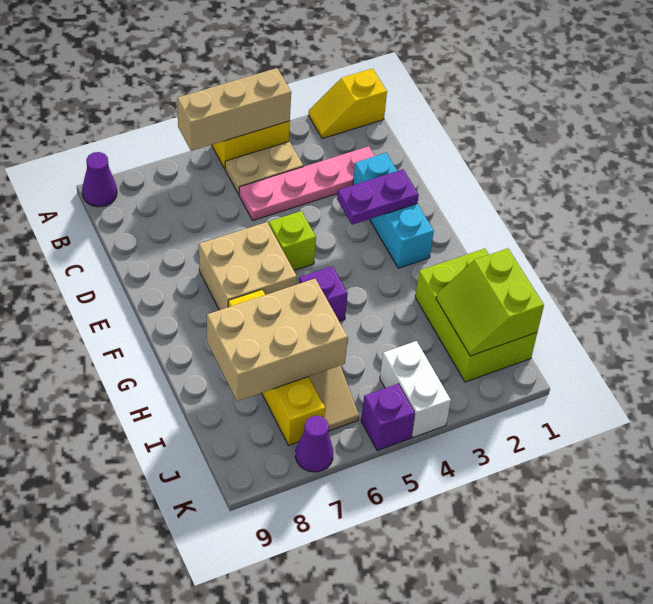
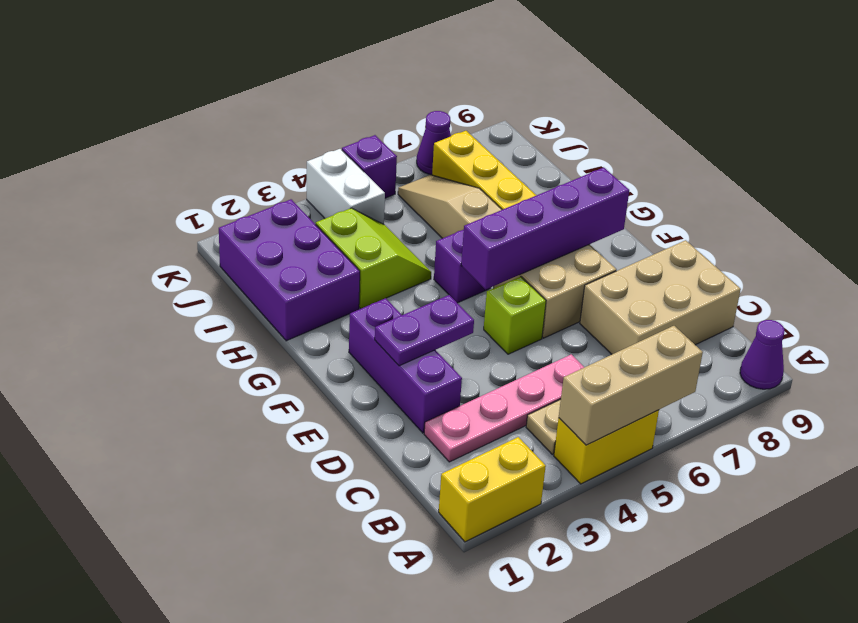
yellow 1x2 slope [308,69,387,139] -> yellow 1x2 brick [439,437,546,542]
cyan 1x3 brick [353,153,434,268] -> purple 1x3 brick [349,298,462,433]
none -> purple 1x4 brick [461,167,629,289]
lime 2x3 brick [415,248,537,382] -> purple 2x3 brick [219,199,360,341]
tan 2x3 brick [207,279,348,401] -> tan 2x3 brick moved to [580,240,741,354]
lime 2x2 slope [436,248,544,356] -> lime 2x2 slope moved to [316,208,431,309]

